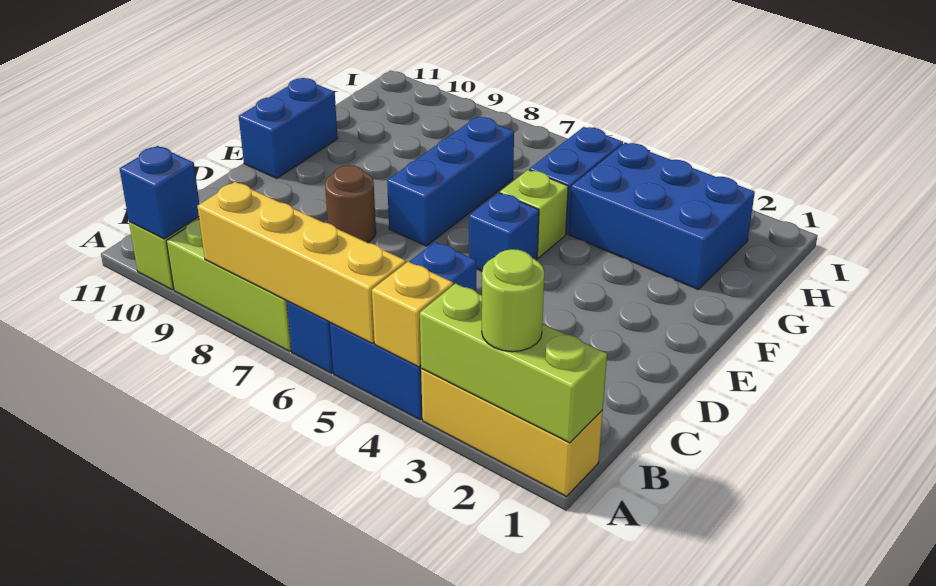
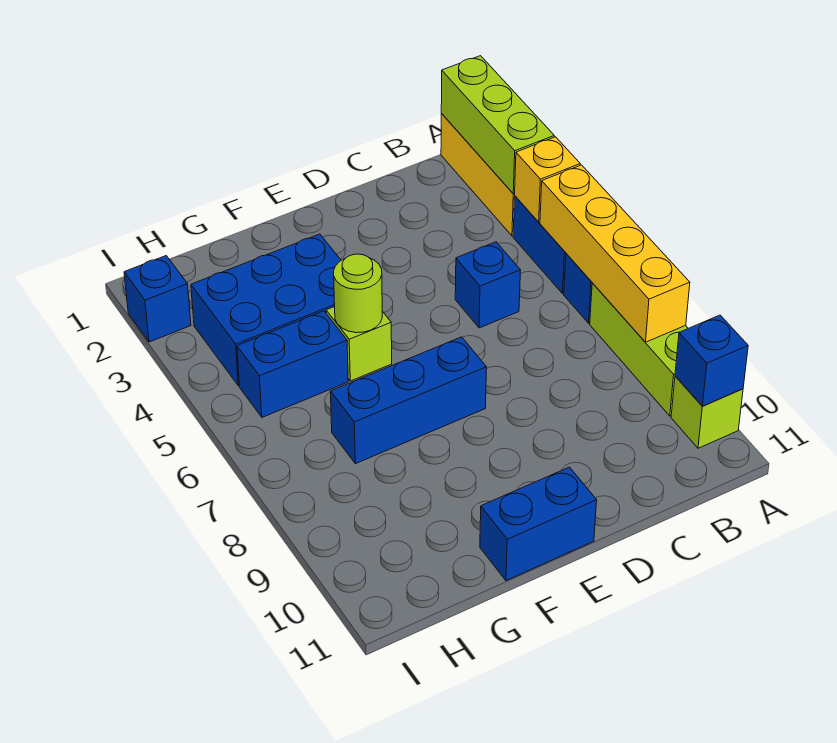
lime 1x1 round brick [482,249,544,352] -> lime 1x1 round brick moved to [334,254,382,333]
brown 1x1 round brick [325,165,376,243] -> none
blue 1x1 brick [469,193,539,271] -> blue 1x1 brick moved to [124,256,191,342]
blue 2x3 brick [569,143,755,289] -> blue 2x3 brick turned to [191,234,341,386]

